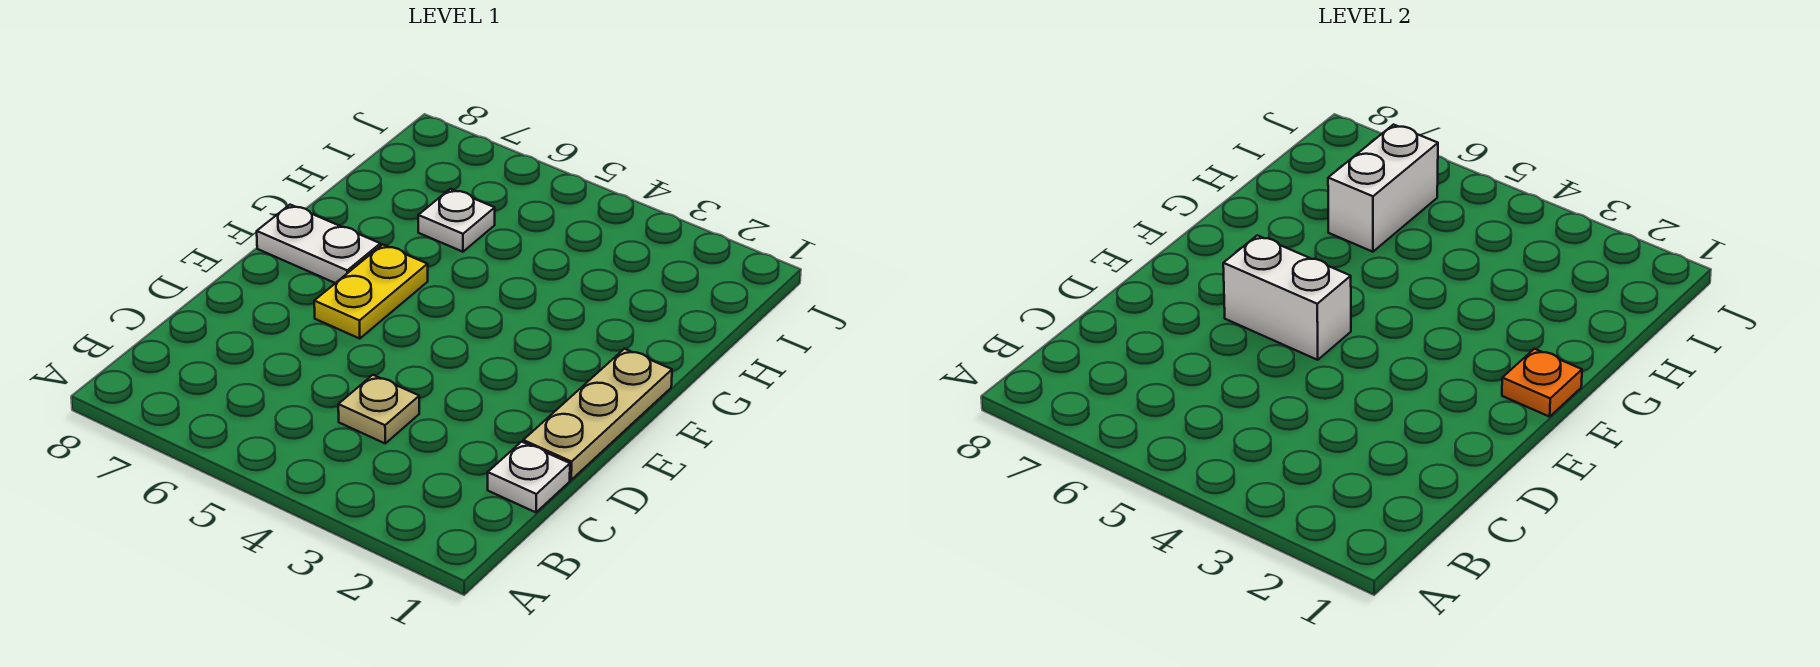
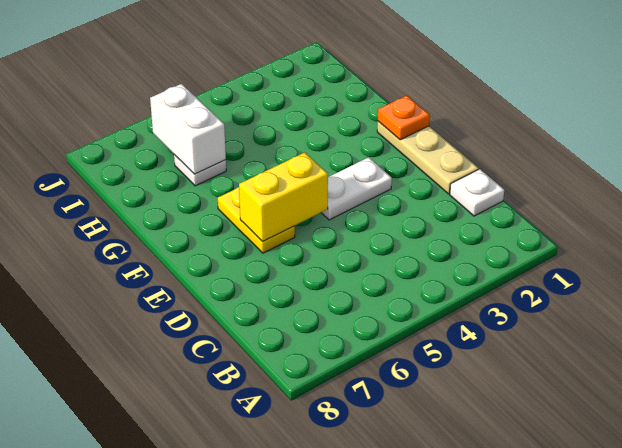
tan 1x1 plate [338,375,419,443] -> none
white 1x2 brick [1223,235,1351,360] -> yellow 1x2 brick [239,152,328,241]
white 1x2 plate [257,205,380,283] -> white 1x2 plate moved to [321,157,392,220]

